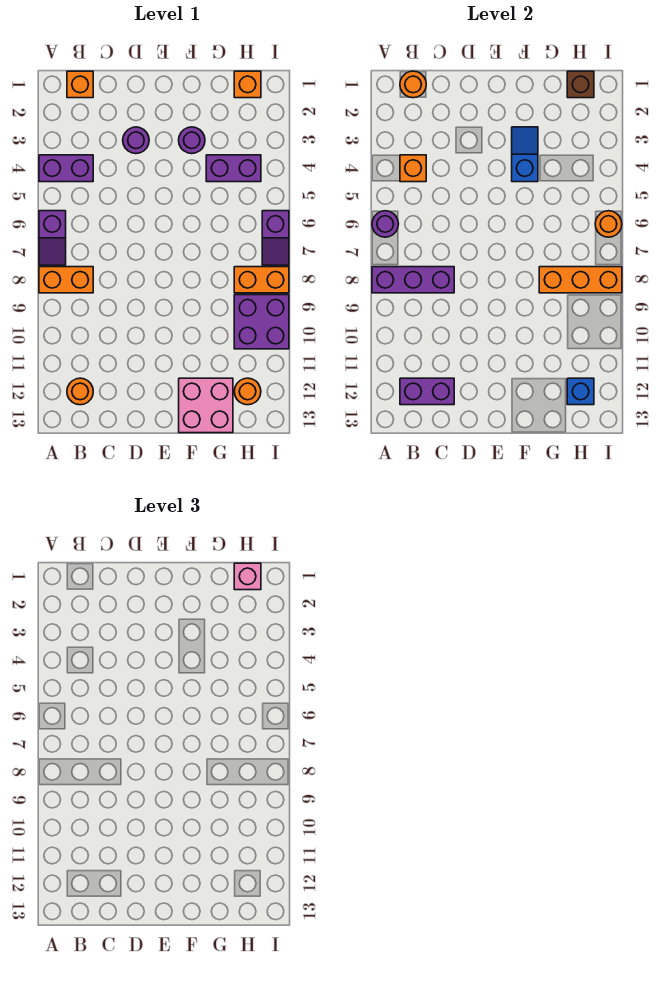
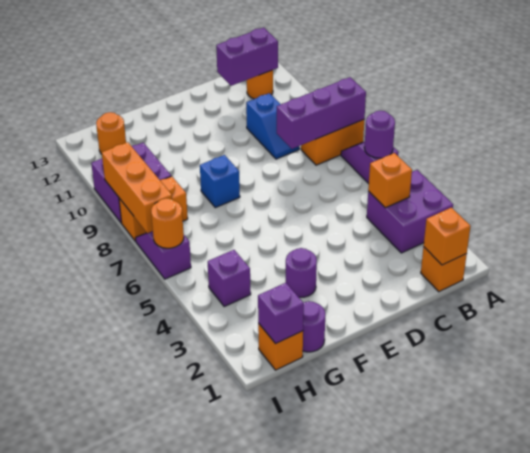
purple 1x2 brick [39,155,93,182] -> purple 2x2 brick [367,170,453,253]
orange 1x1 round brick [400,71,426,98] -> orange 1x1 brick [424,208,471,265]
purple 1x1 round brick [123,127,149,154] -> purple 1x1 round brick moved to [303,301,325,352]
blue 1x2 slope [512,127,538,182] -> blue 1x2 slope moved to [246,93,299,159]
pink 2x2 brick [179,378,233,433] -> none
purple 1x2 brick [206,155,261,182] -> purple 1x1 brick [208,250,251,306]
orange 1x3 brick [539,267,622,293] -> orange 1x3 brick turned to [102,142,172,233]
brown 1x1 brick [567,71,594,98] -> purple 1x1 brick [258,283,304,344]
pink 1x1 brick [234,563,261,590] -> none
blue 1x1 brick [567,378,594,405] -> blue 1x1 brick moved to [200,155,240,208]

